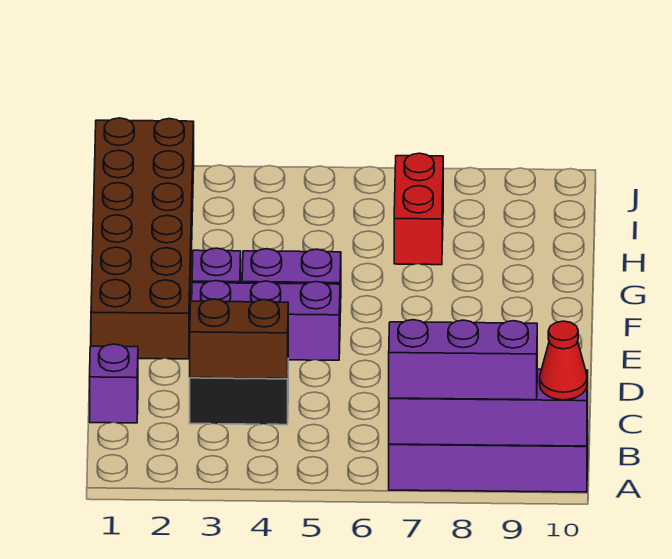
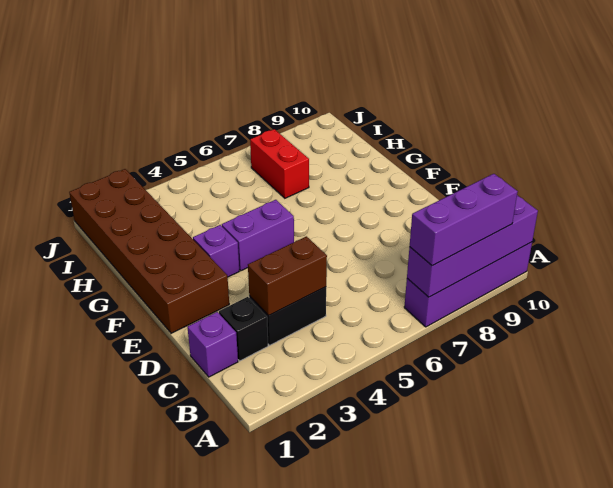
red 1x1 cone [540,321,587,400] -> none
none -> black 1x1 brick [219,297,268,361]
purple 1x3 brick [192,281,340,360] -> none

